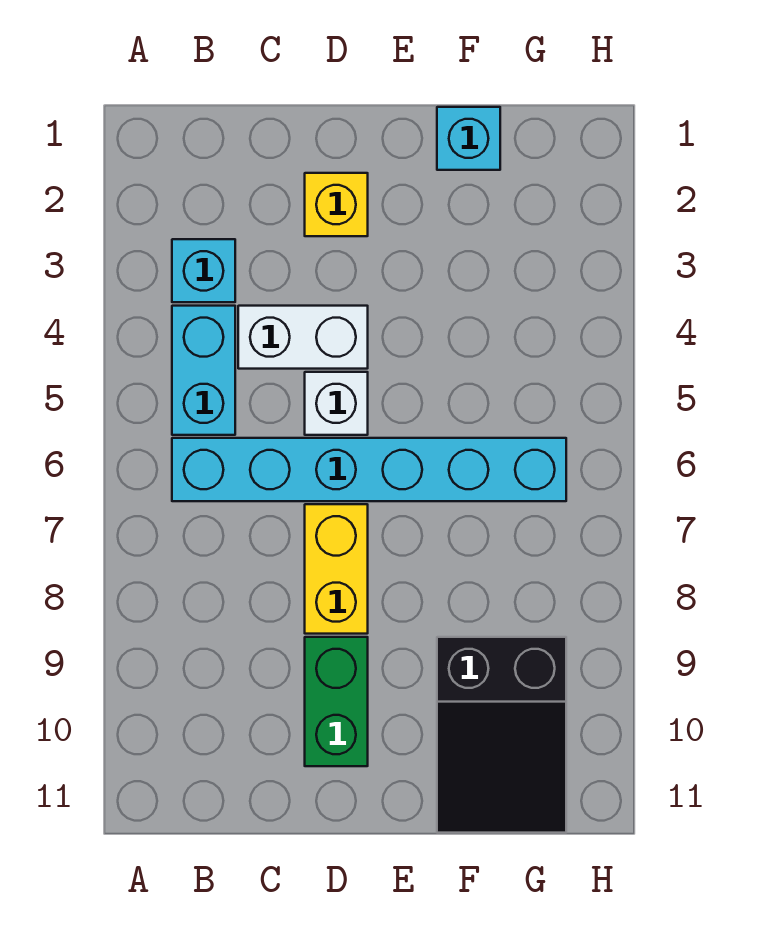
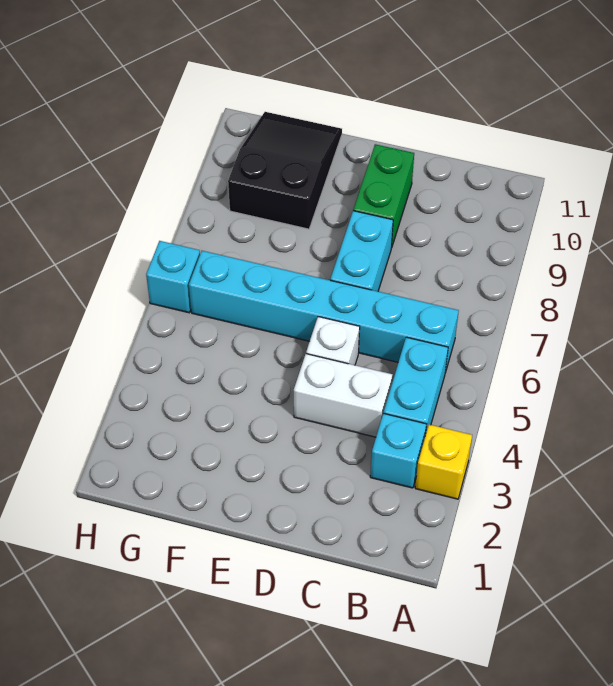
yellow 1x1 brick [305,173,368,236] -> yellow 1x1 brick moved to [415,425,472,499]
yellow 1x2 brick [305,504,368,634] -> cyan 1x2 brick [330,211,393,291]
cyan 1x1 brick [437,107,500,170] -> cyan 1x1 brick moved to [146,241,200,313]

